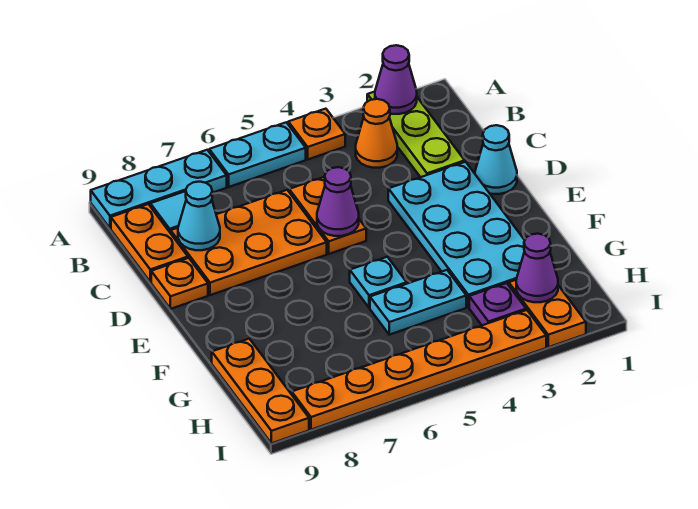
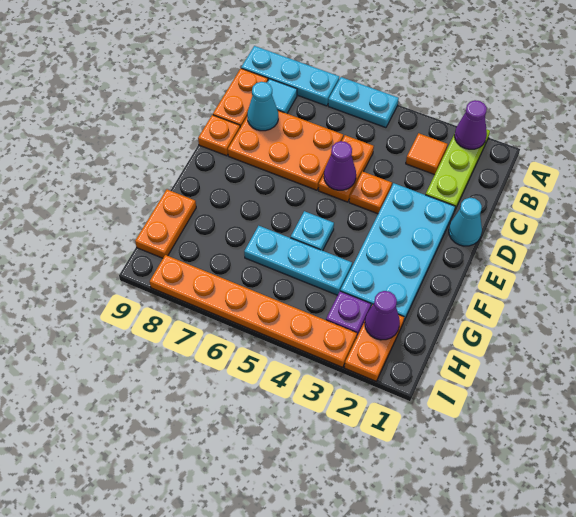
orange 1x1 plate [288,109,345,159] -> orange 1x1 plate moved to [349,171,392,214]
orange 1x1 cone [356,99,397,168] -> orange 1x1 tile [406,133,448,175]
cyan 1x2 plate [370,270,466,335] -> cyan 1x3 plate [244,226,352,295]
orange 1x3 plate [212,339,309,443] -> orange 1x2 plate [135,190,196,258]

